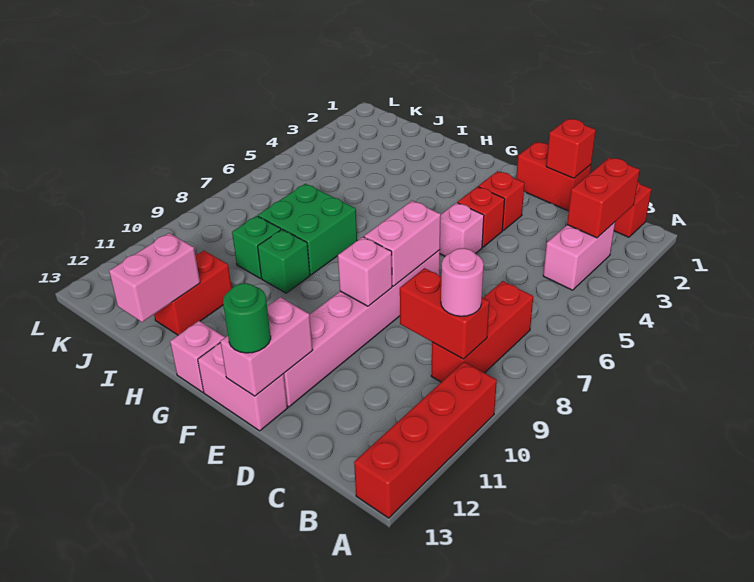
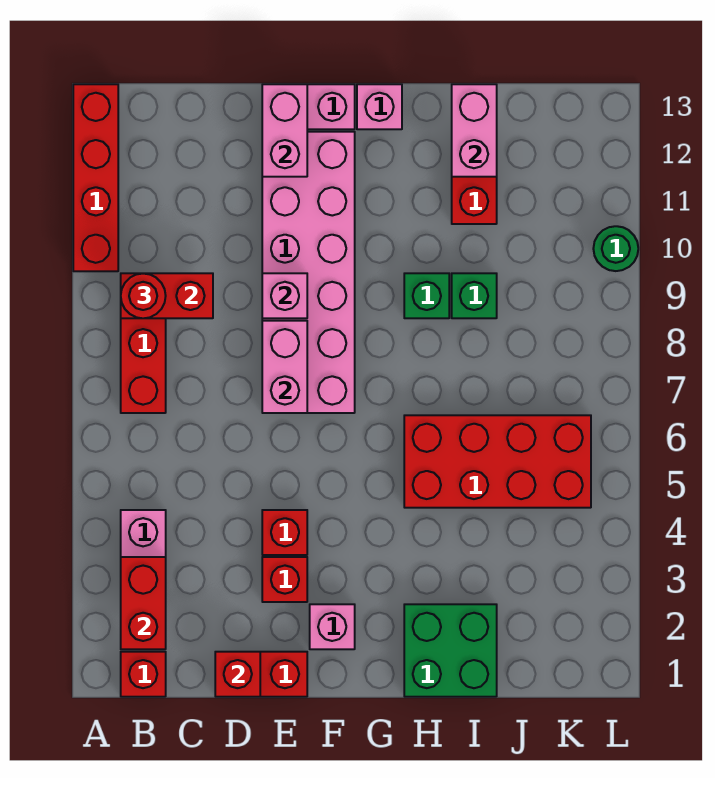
pink 1x1 round brick [441,248,484,316] -> red 1x1 round brick [121,273,166,318]
pink 1x1 brick [440,202,484,256] -> pink 1x1 brick moved to [310,604,355,649]
pink 1x6 brick [284,250,440,407] -> pink 2x6 brick [262,132,355,413]
green 1x1 round brick [223,283,271,353] -> green 1x1 round brick moved to [593,226,638,271]
none -> red 2x4 brick [404,415,591,508]
green 2x2 brick [258,184,357,275] -> green 2x2 brick moved to [404,604,497,697]

